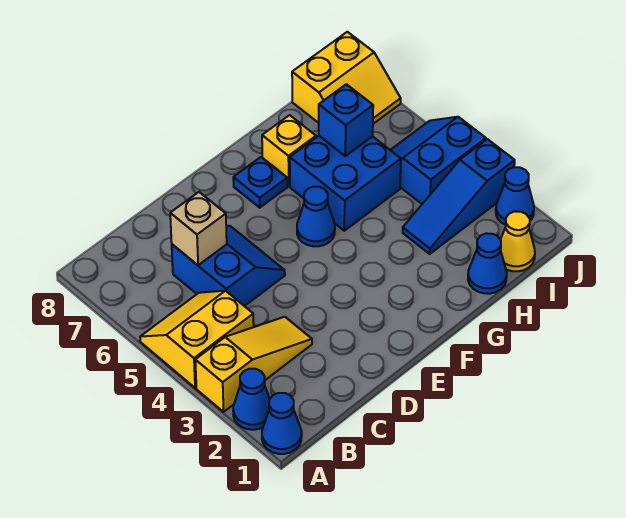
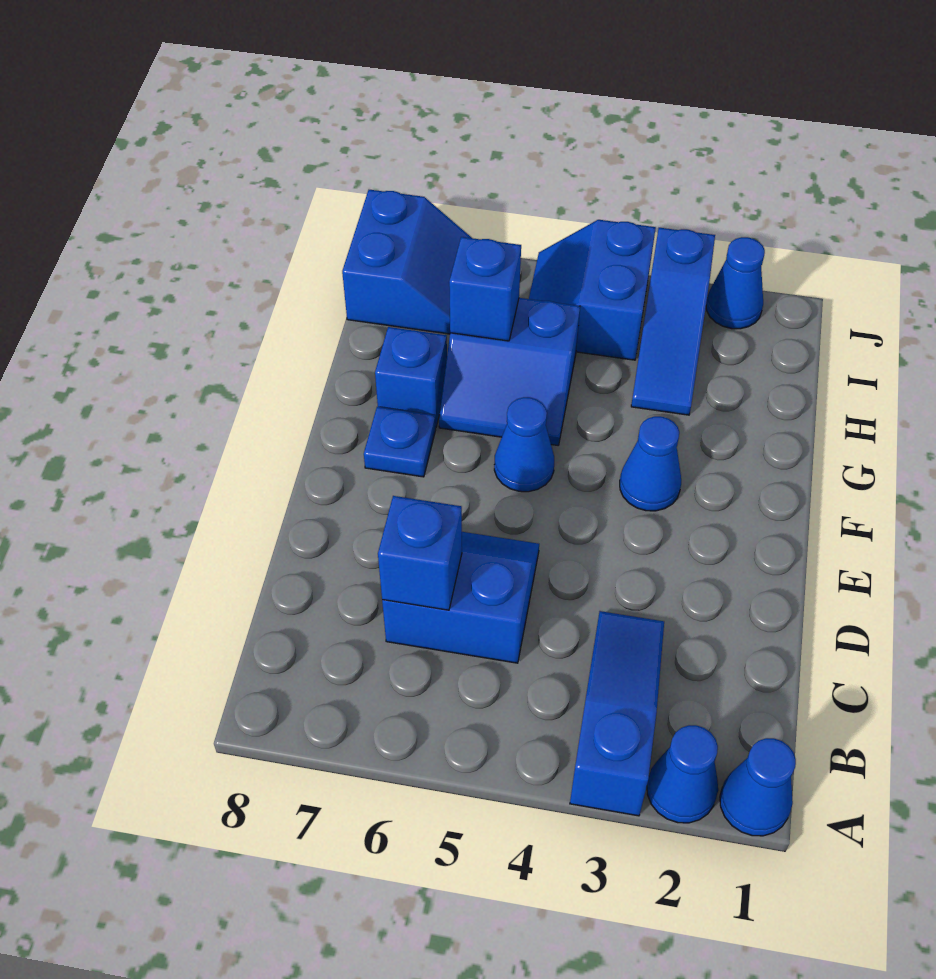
yellow 1x3 slope [195,317,312,412] -> blue 1x3 slope [570,611,664,816]
yellow 2x2 slope [140,291,254,388] -> none
tan 1x1 brick [170,192,227,265] -> blue 1x1 brick [378,496,462,610]
blue 2x2 brick [290,136,401,231] -> blue 2x2 slope [439,298,580,445]
yellow 1x1 brick [262,115,316,186] -> blue 1x1 brick [375,327,447,426]
blue 1x1 cone [468,233,507,294] -> blue 1x1 cone moved to [620,416,681,511]
yellow 1x1 cone [500,211,535,271] -> none
yellow 2x2 slope [292,32,401,124] -> blue 2x2 slope [342,190,472,334]

